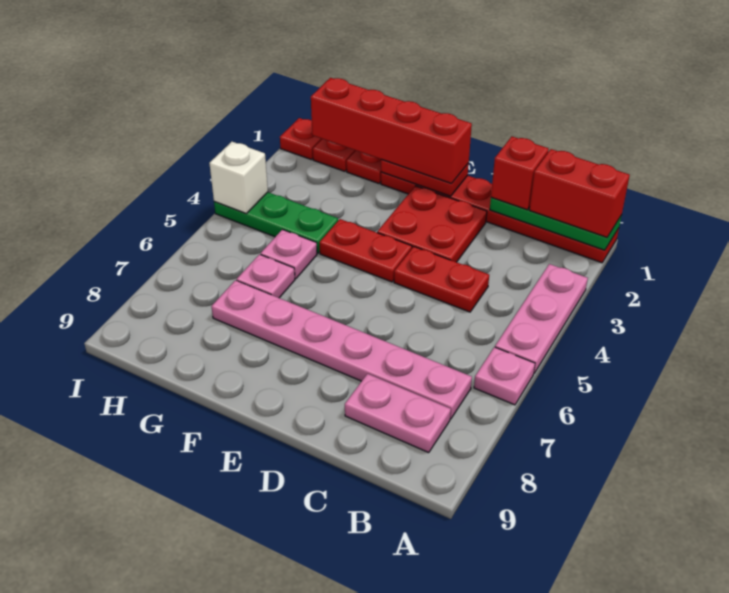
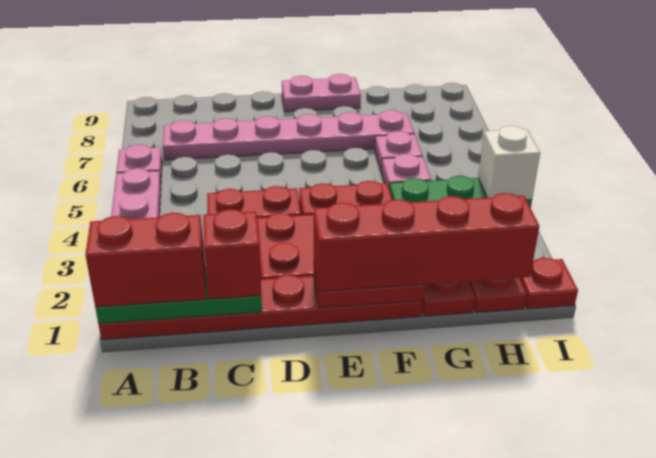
pink 1x2 plate [345,374,451,453] -> pink 1x2 plate moved to [282,74,361,112]

